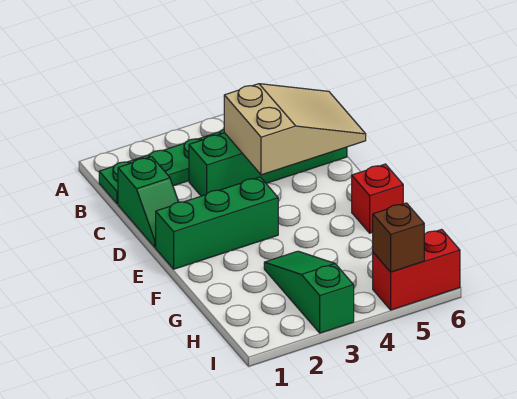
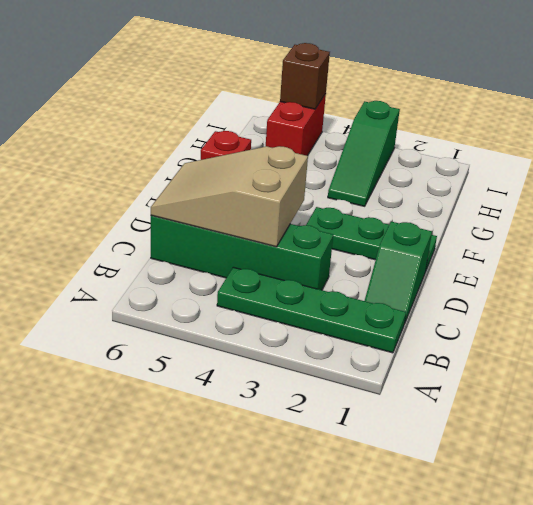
green 1x2 slope [118,157,179,247] -> green 1x2 slope turned to [365,222,432,324]
green 1x3 brick [156,177,278,269] -> green 1x3 plate [306,207,437,272]
red 1x2 brick [373,229,460,310] -> red 1x2 brick turned to [266,93,326,156]

